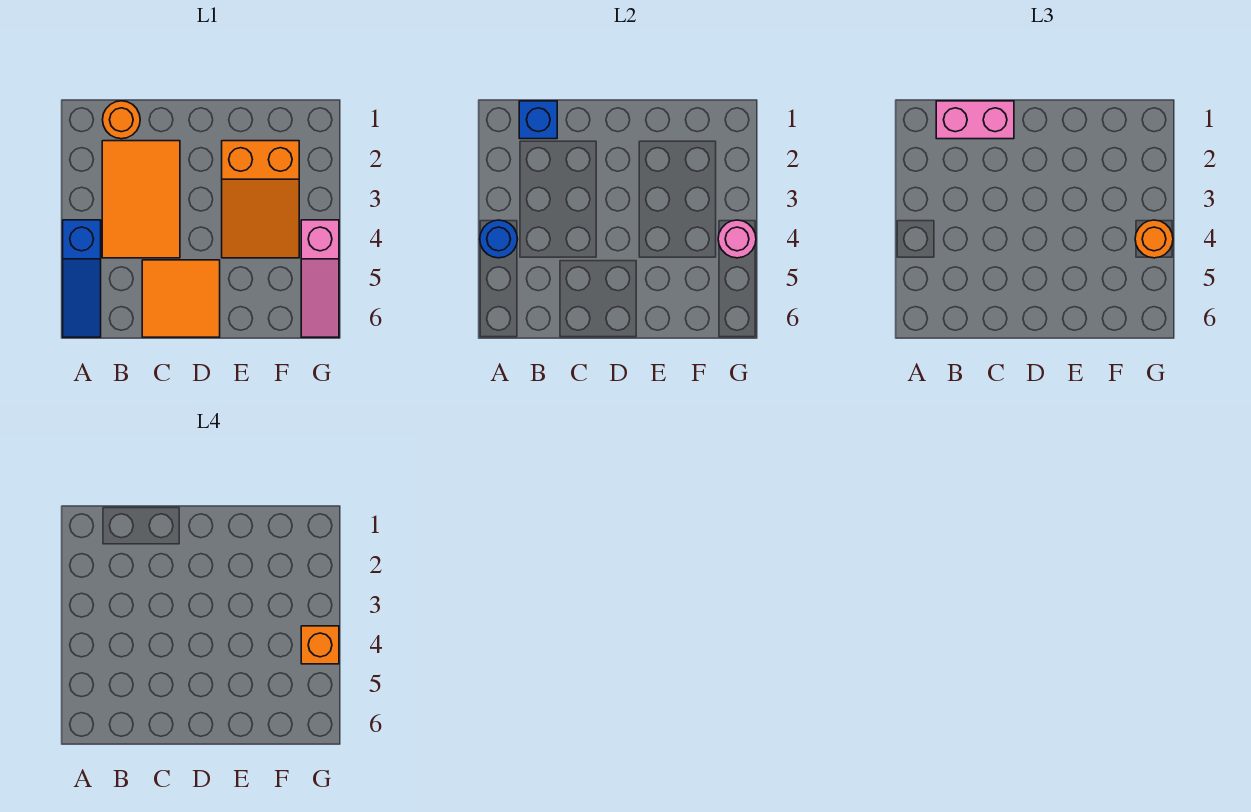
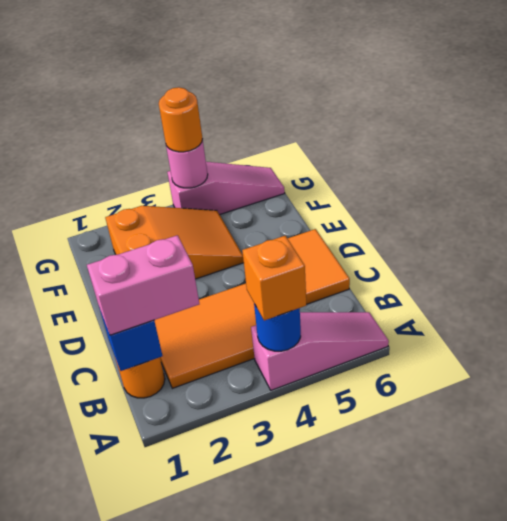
blue 1x3 slope [63,220,101,337] -> pink 1x3 slope [251,312,389,390]
pink 1x2 brick [936,101,1014,139] -> pink 1x2 brick turned to [87,235,199,335]
orange 1x1 brick [301,626,339,664] -> orange 1x1 brick moved to [242,236,306,321]

